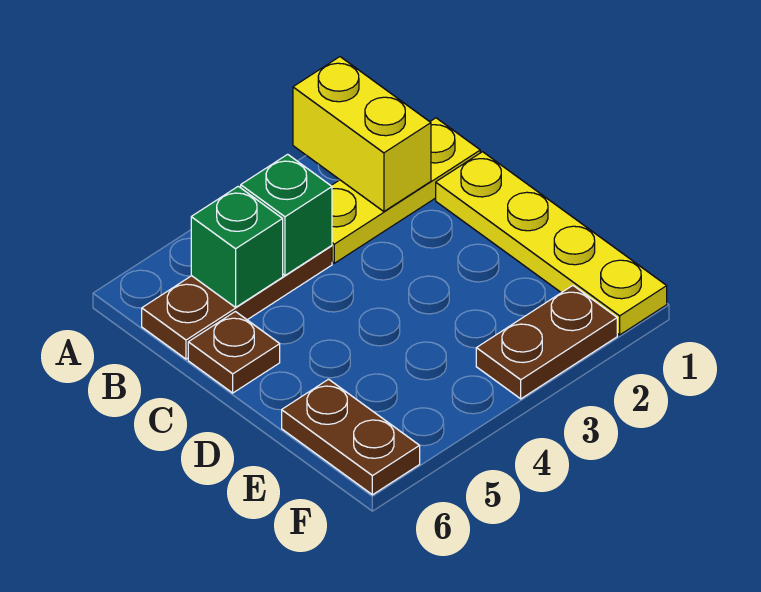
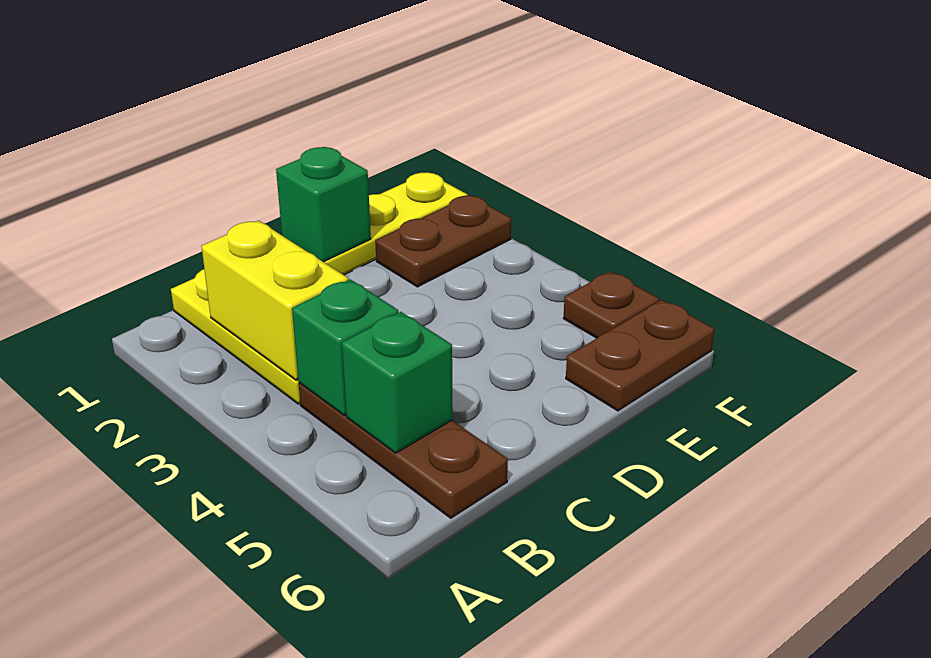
yellow 1x2 brick [293,57,431,212] -> yellow 1x2 brick turned to [201,221,348,380]
brown 1x1 plate [188,312,280,393] -> brown 1x1 plate moved to [563,272,659,338]
none -> green 1x1 brick [276,147,371,262]
brown 1x2 plate [476,286,617,399] -> brown 1x2 plate turned to [375,195,511,287]

